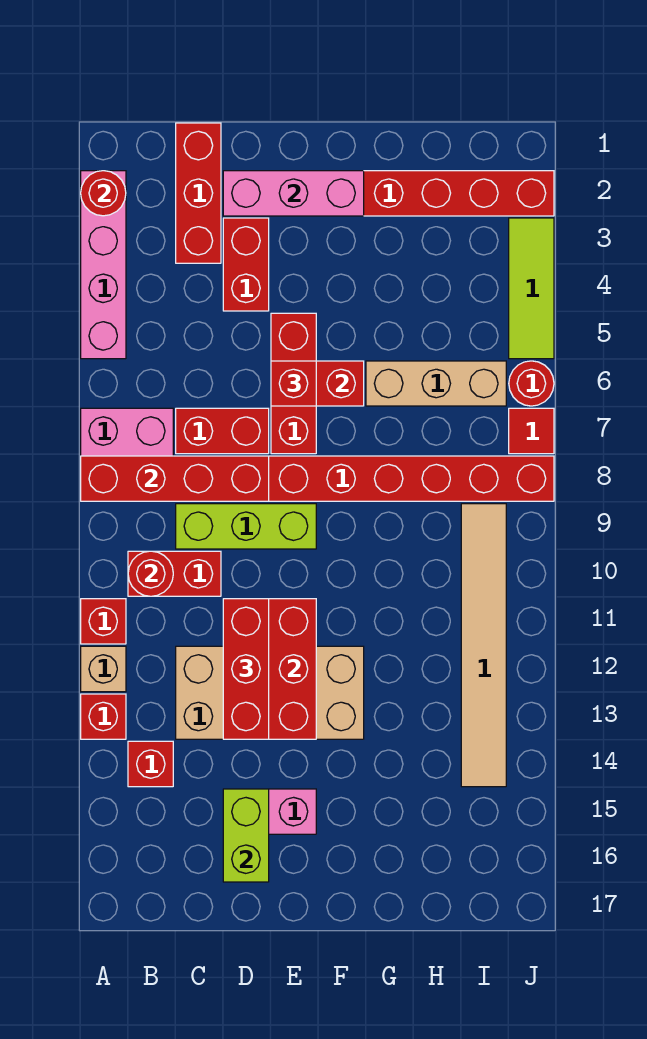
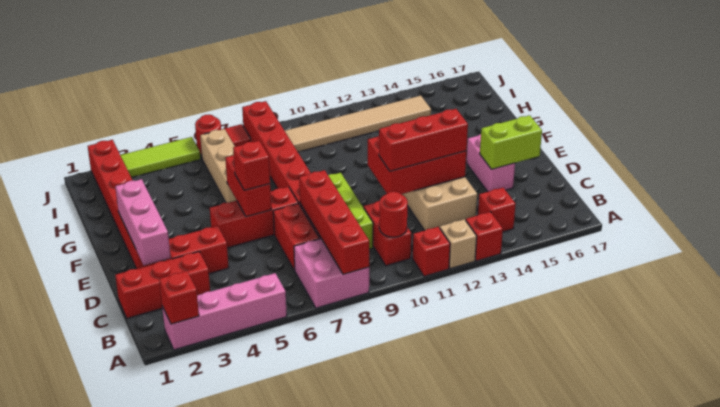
red 1x1 round brick [81,171,126,216] -> red 1x1 brick [159,271,199,324]

